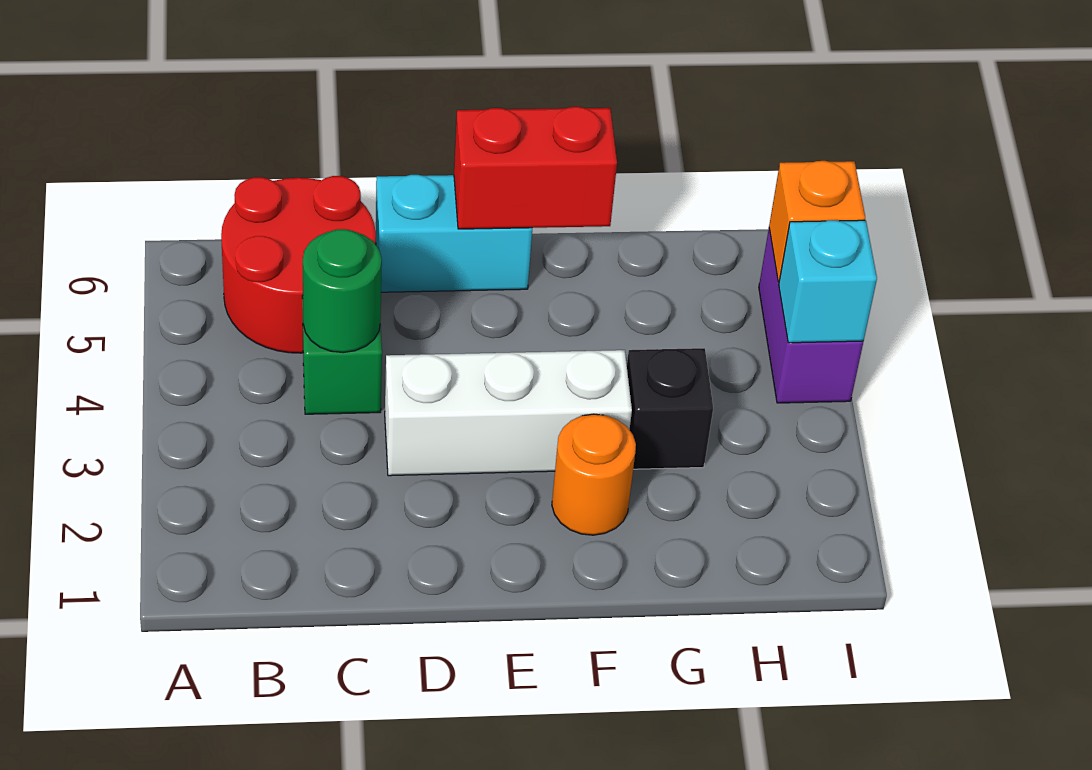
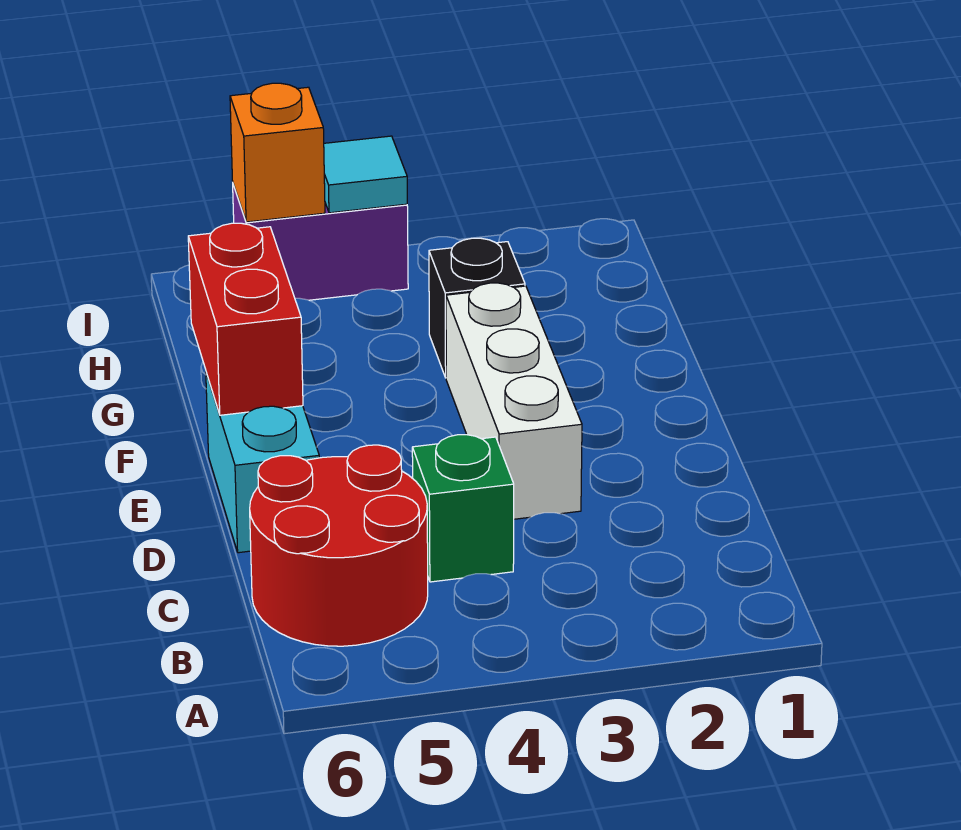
green 1x1 round brick [303,229,382,353] -> none
orange 1x1 round brick [552,414,636,535] -> none
cyan 1x1 brick [779,220,877,343] -> cyan 1x1 tile [324,136,407,213]

